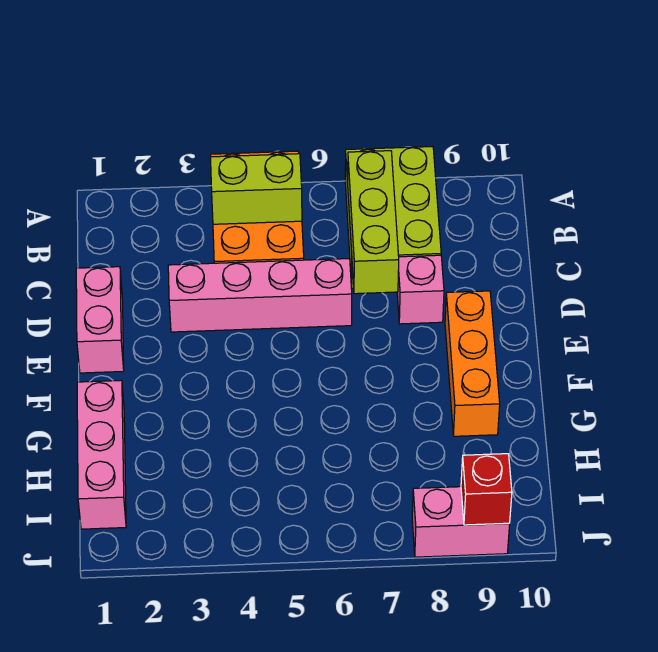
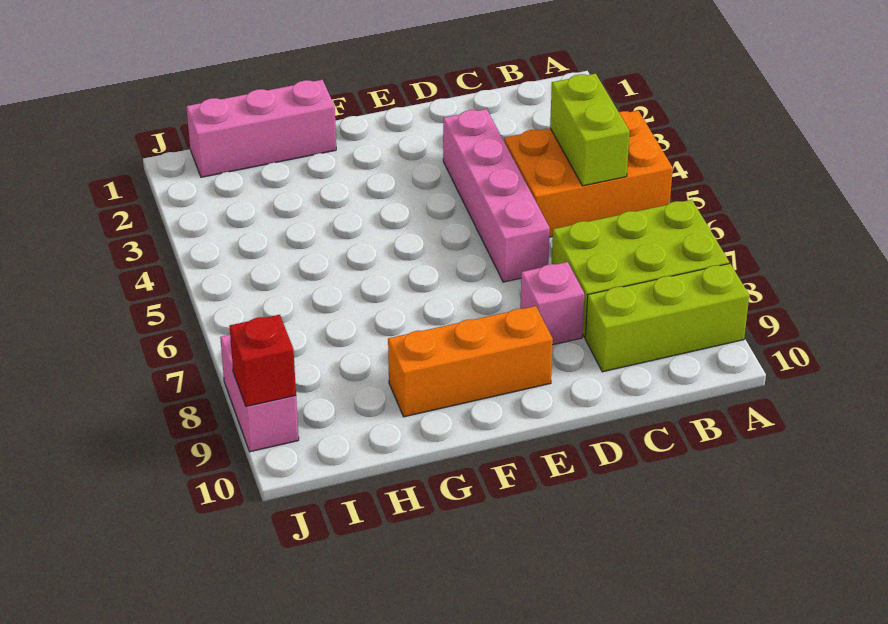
lime 1x3 brick [348,151,399,294] -> lime 1x3 brick moved to [585,263,749,372]
pink 1x2 brick [76,267,124,373] -> none

